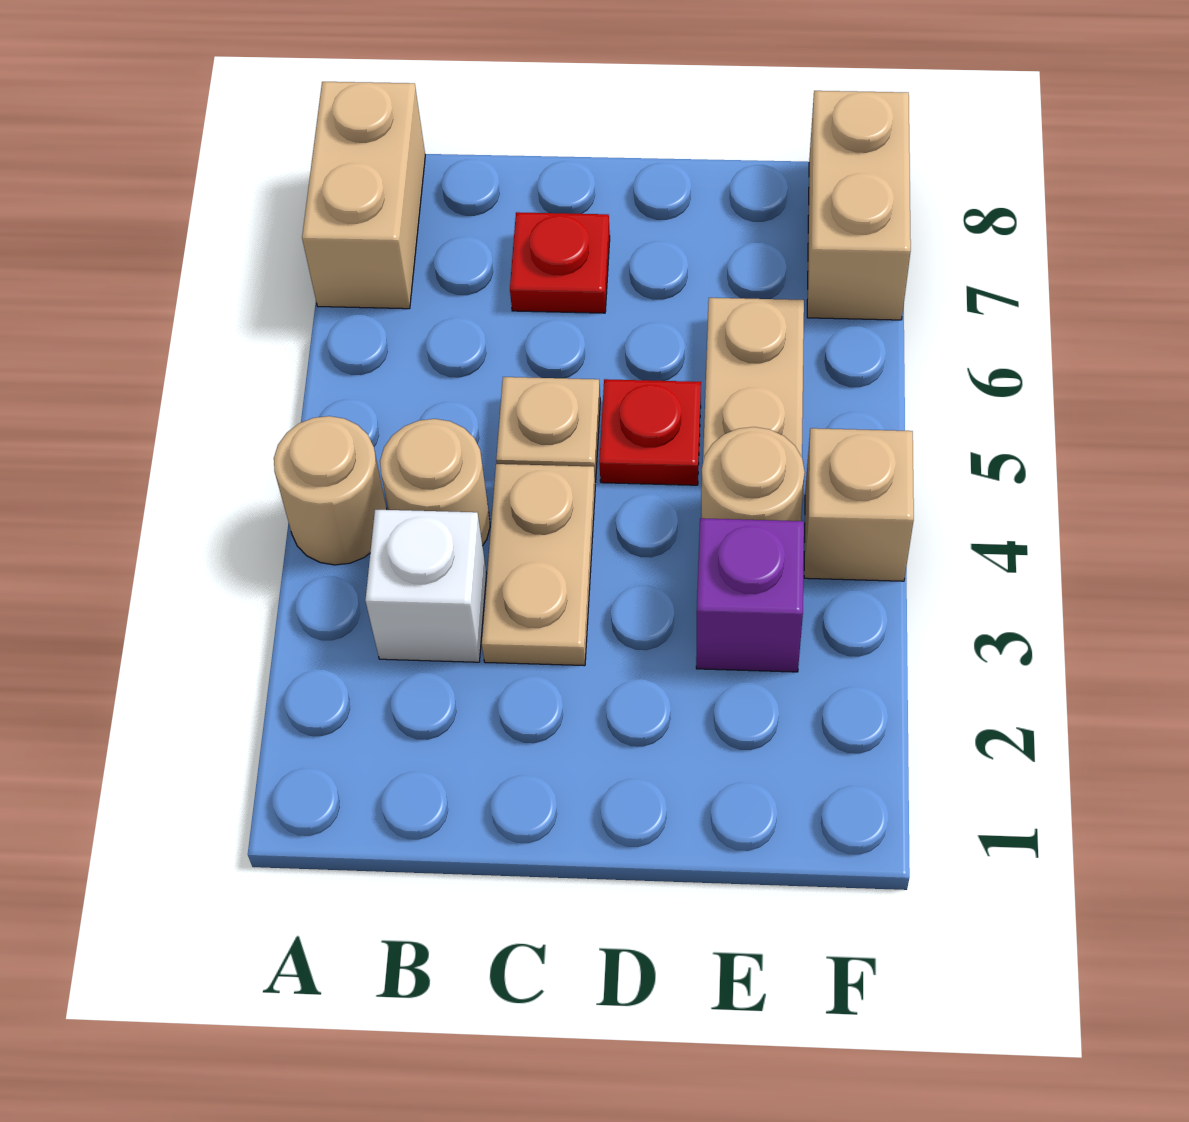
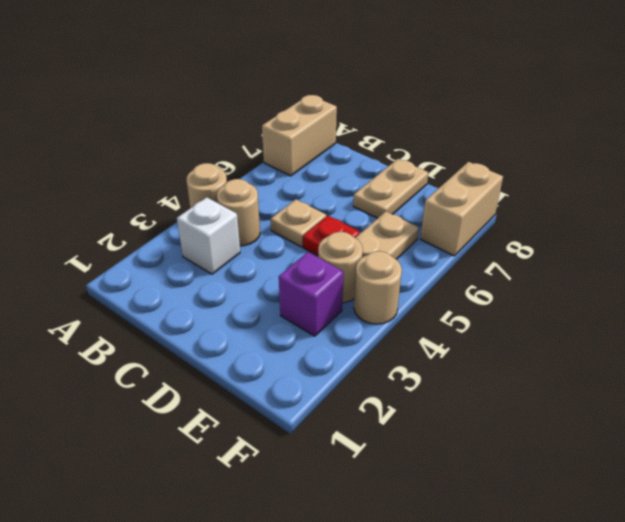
tan 1x2 plate [482,464,595,666] -> tan 1x2 plate moved to [353,159,428,218]
red 1x1 plate [510,212,610,313] -> none
tan 1x1 brick [804,428,914,581] -> tan 1x1 round brick [354,251,402,324]

